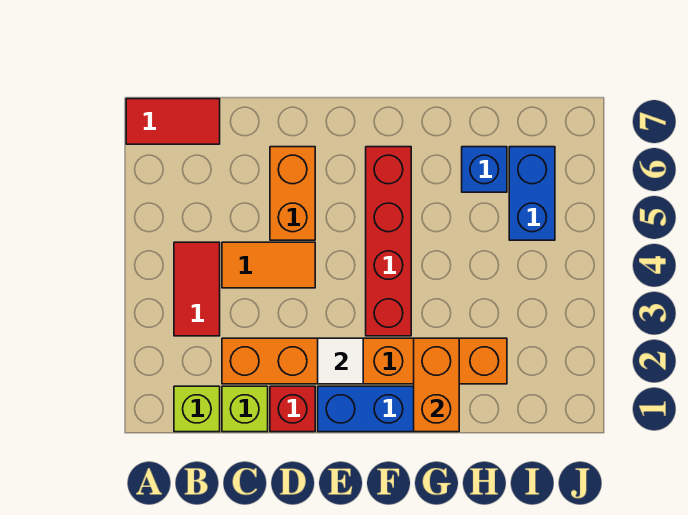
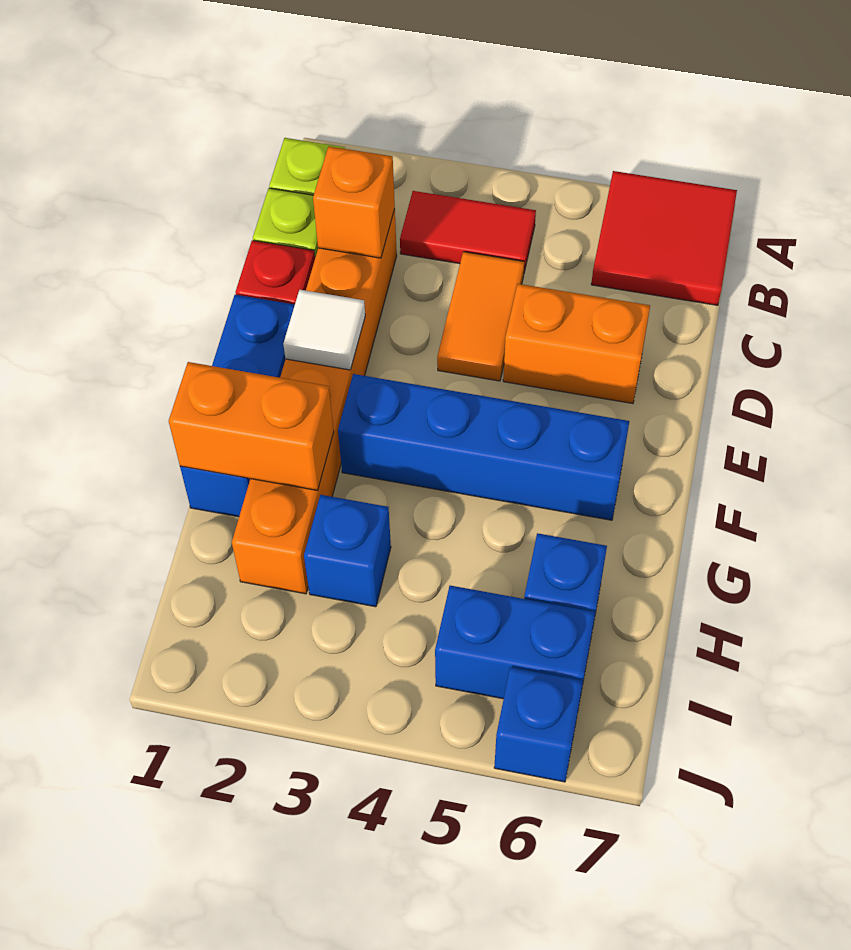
red 1x2 tile [126,99,220,144] -> red 2x2 tile [591,171,737,305]
none -> orange 1x1 brick [313,146,395,258]
red 1x4 brick [366,147,411,336] -> blue 1x4 brick [338,374,629,520]
none -> blue 1x1 brick [304,495,391,607]
none -> blue 1x1 brick [494,667,583,782]

